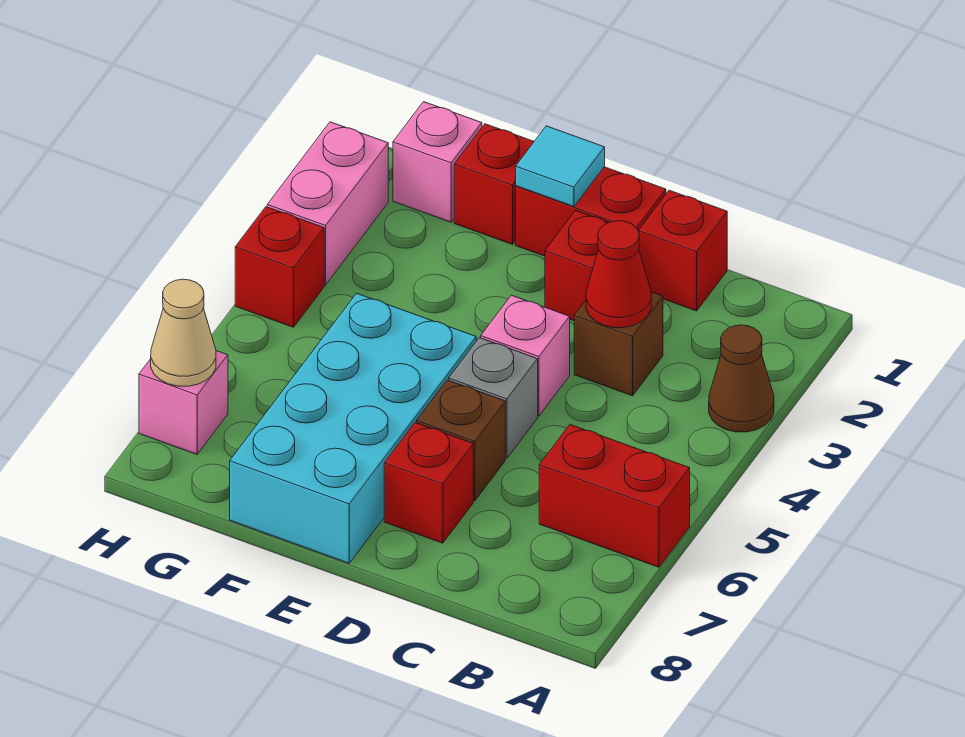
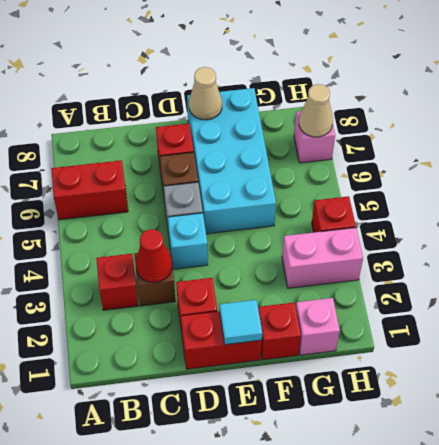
brown 1x1 cone [709,325,774,432] -> none
red 1x1 brick [638,190,727,311] -> red 1x1 brick moved to [96,254,138,310]
pink 1x1 brick [481,295,570,416] -> cyan 1x1 brick [168,213,208,269]
none -> tan 1x1 cone [189,67,222,120]
pink 1x2 brick [267,122,388,285] -> pink 1x2 brick turned to [282,228,363,288]

